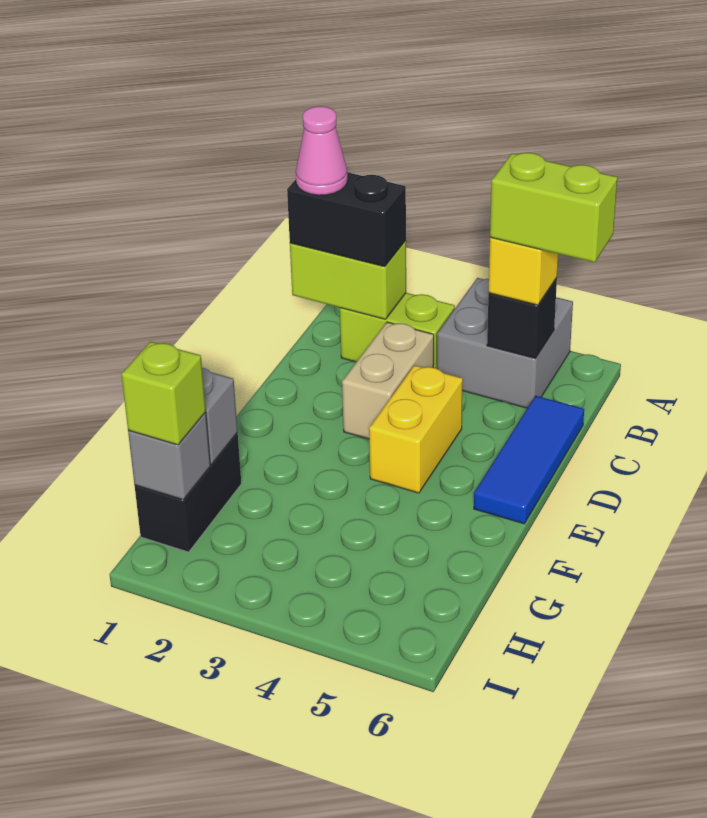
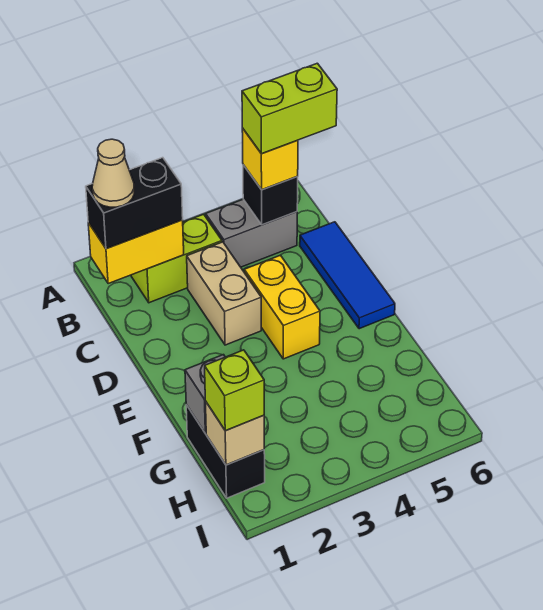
grey 2x2 brick [437,278,573,408] -> grey 1x2 brick [206,199,297,267]
lime 1x2 brick [290,241,406,319] -> yellow 1x2 brick [88,220,184,283]
pink 1x1 cone [296,106,347,195] -> tan 1x1 cone [92,139,134,207]
grey 1x1 brick [128,412,210,500] -> tan 1x1 brick [205,401,264,465]

